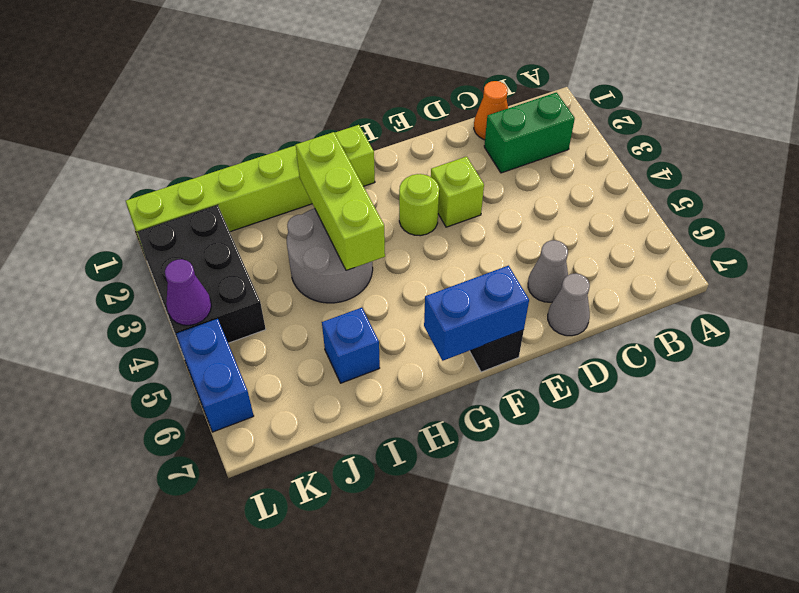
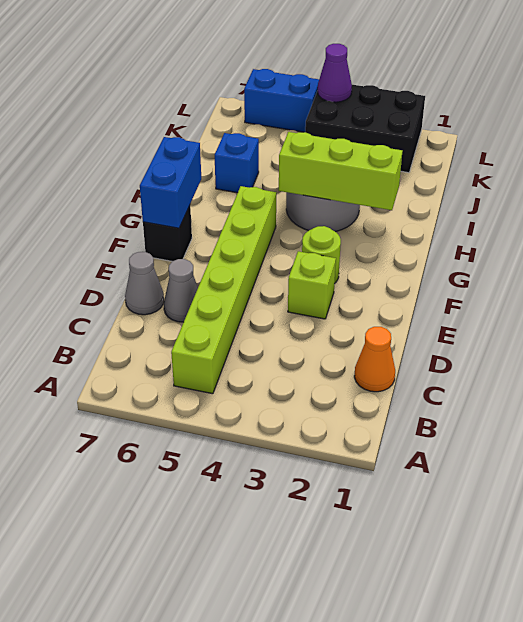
green 1x2 brick [484,92,575,173] -> none
lime 1x6 brick [126,125,375,249] -> lime 1x6 brick moved to [171,186,276,394]

